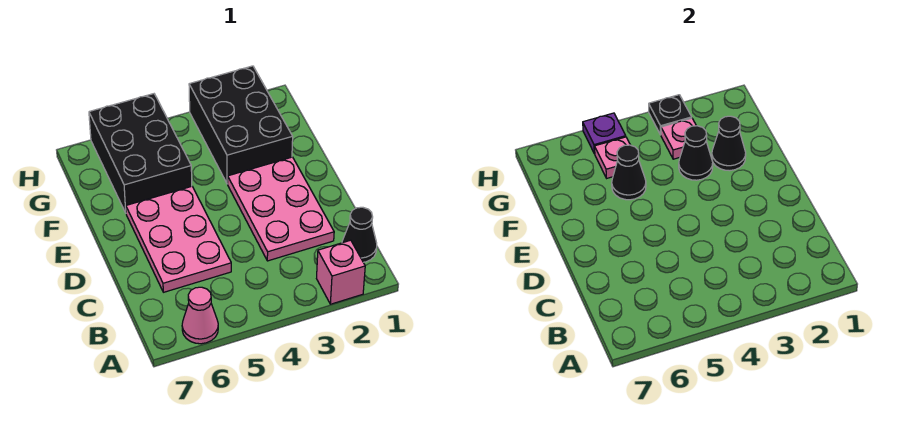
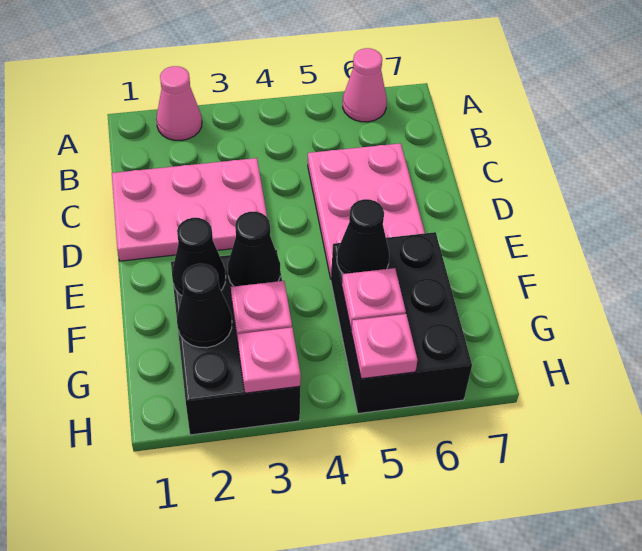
pink 1x1 brick [317,240,365,304] -> pink 1x1 cone [156,66,202,141]
black 1x1 cone [342,207,377,262] -> black 1x1 cone moved to [177,264,232,348]
pink 2x3 plate [228,157,334,261] -> pink 2x3 plate turned to [112,158,267,261]
black 1x1 plate [649,95,692,135] -> pink 1x1 plate [237,328,301,393]
purple 1x1 plate [583,113,626,154] -> pink 1x1 plate [352,314,418,379]

